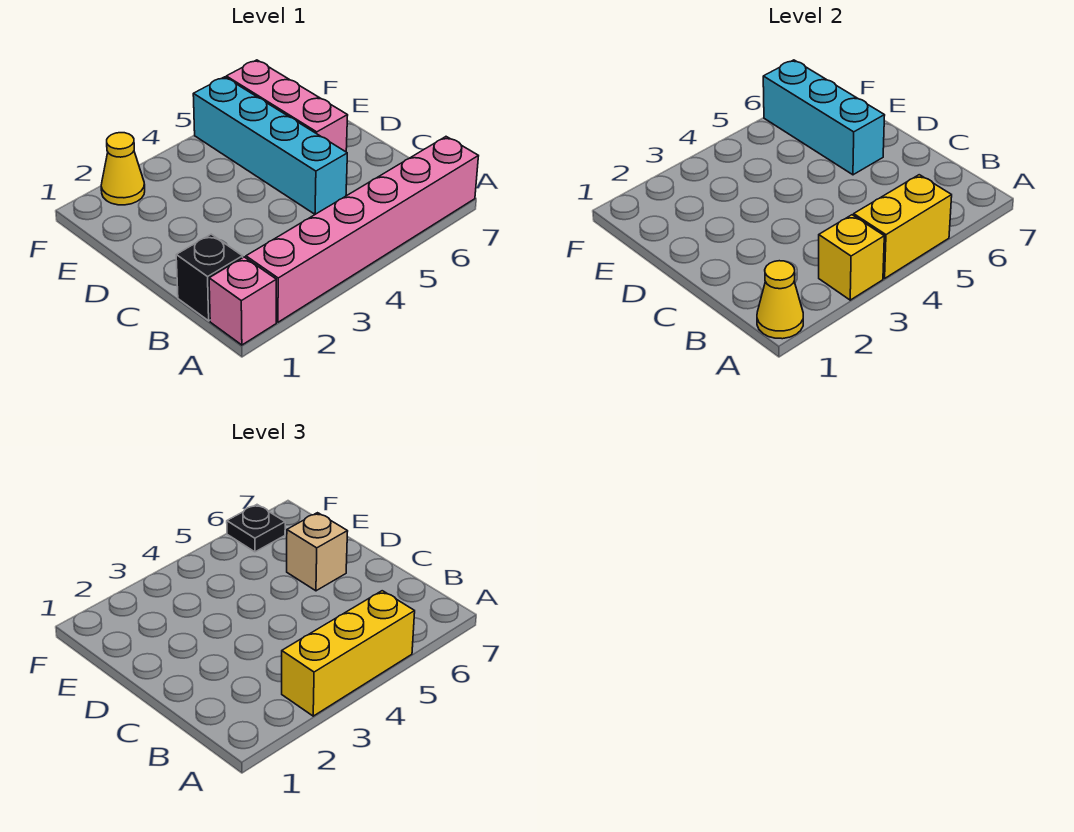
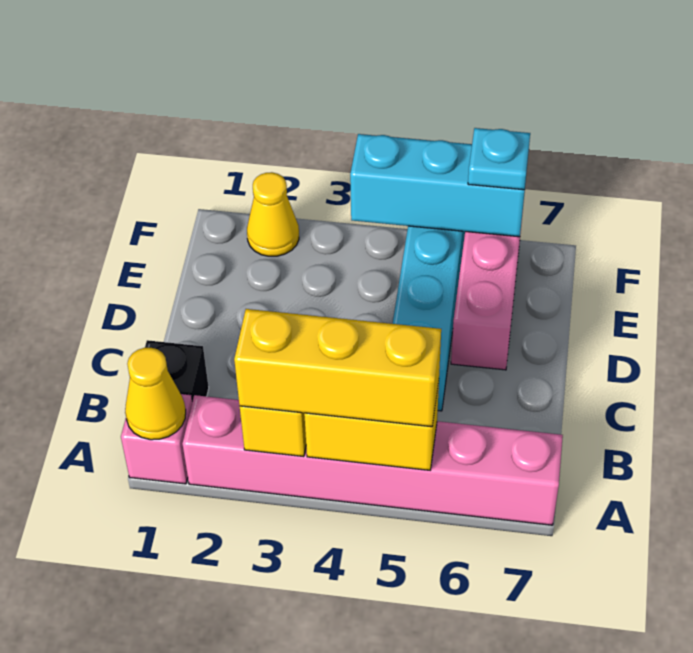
cyan 1x3 brick [763,60,885,175] -> cyan 1x3 brick turned to [350,134,527,237]
tan 1x1 brick [287,513,348,591] -> none
black 1x1 plate [227,505,285,552] -> cyan 1x1 plate [468,128,530,190]

